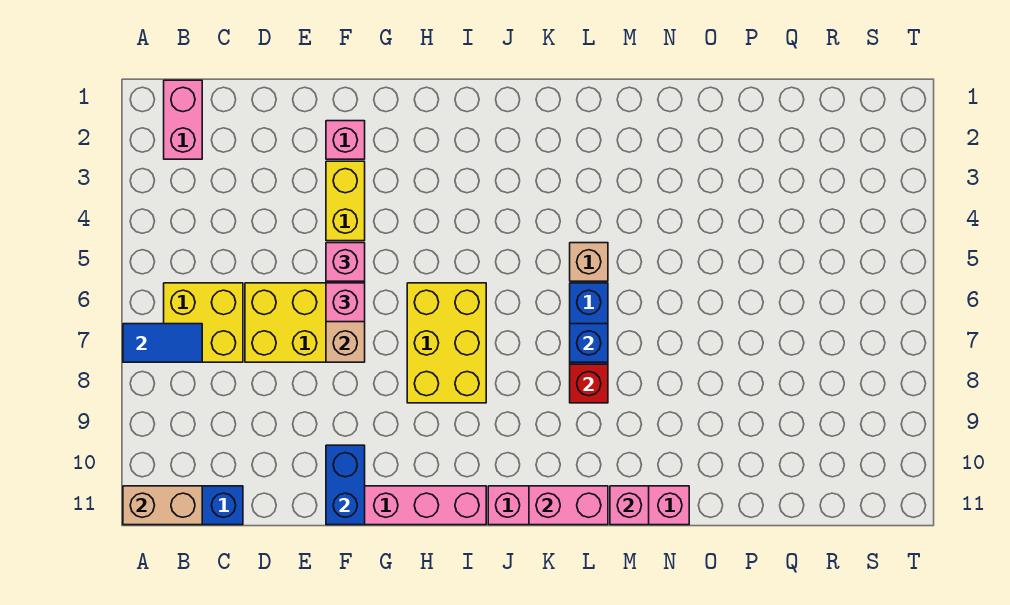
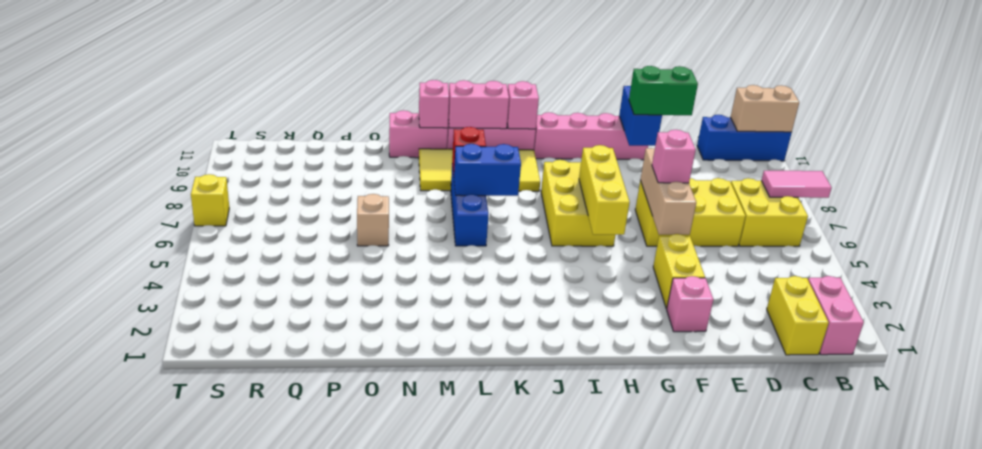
blue 1x2 tile [123,324,202,362] -> pink 1x2 tile [761,171,832,198]
none -> yellow 1x2 brick [767,276,829,355]
none -> green 1x2 brick [629,66,698,115]
pink 1x1 brick [326,243,365,281] -> pink 1x1 brick moved to [507,81,539,129]
none -> yellow 1x3 brick [579,145,630,235]
none -> yellow 2x4 tile [419,149,540,191]
tan 1x1 brick [570,243,608,281] -> tan 1x1 brick moved to [357,194,389,246]
blue 1x1 brick [570,324,608,362] -> blue 1x2 brick [454,144,521,196]
none -> yellow 1x1 brick [191,174,229,226]

